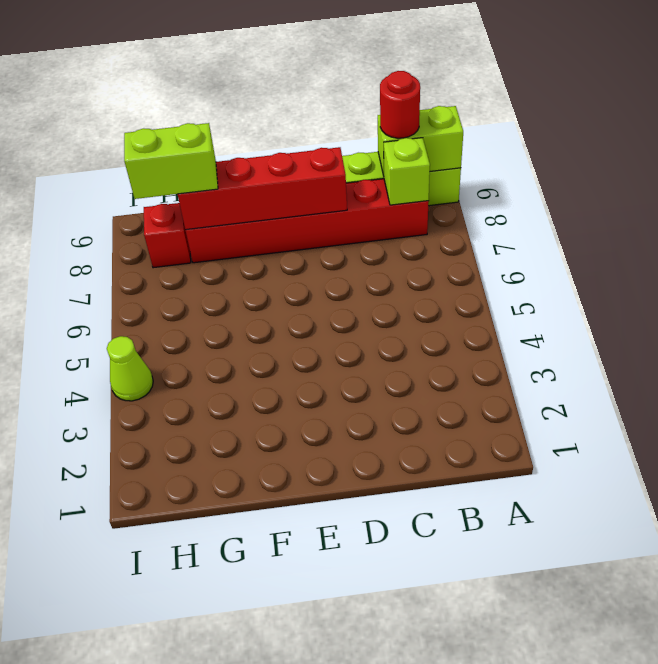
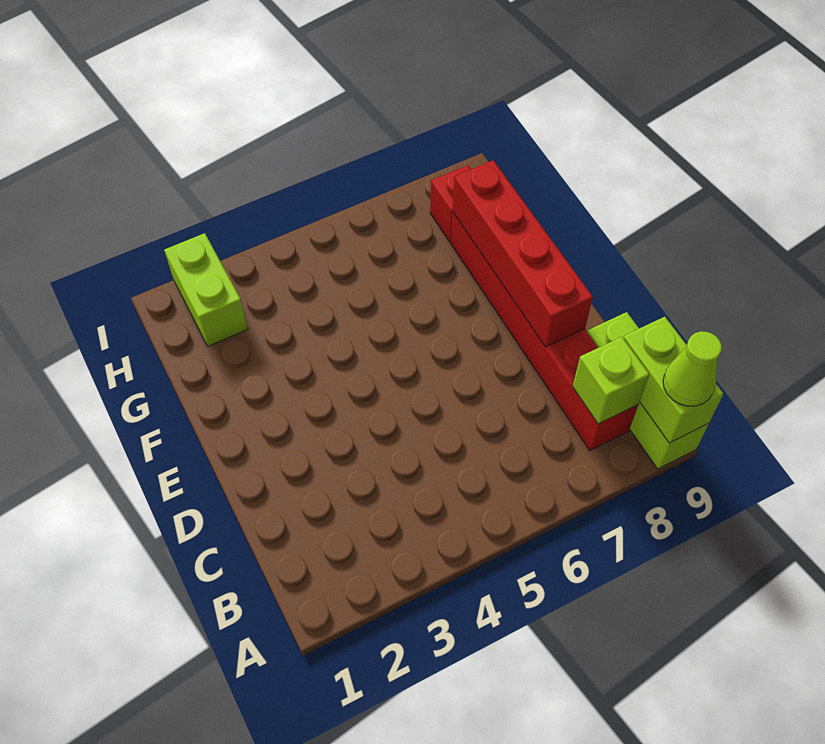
red 1x1 round brick [380,71,420,138] -> none
lime 1x2 brick [124,123,218,199] -> lime 1x2 brick moved to [164,233,248,346]
lime 1x1 cone [107,336,153,401] -> lime 1x1 cone moved to [663,331,722,406]

